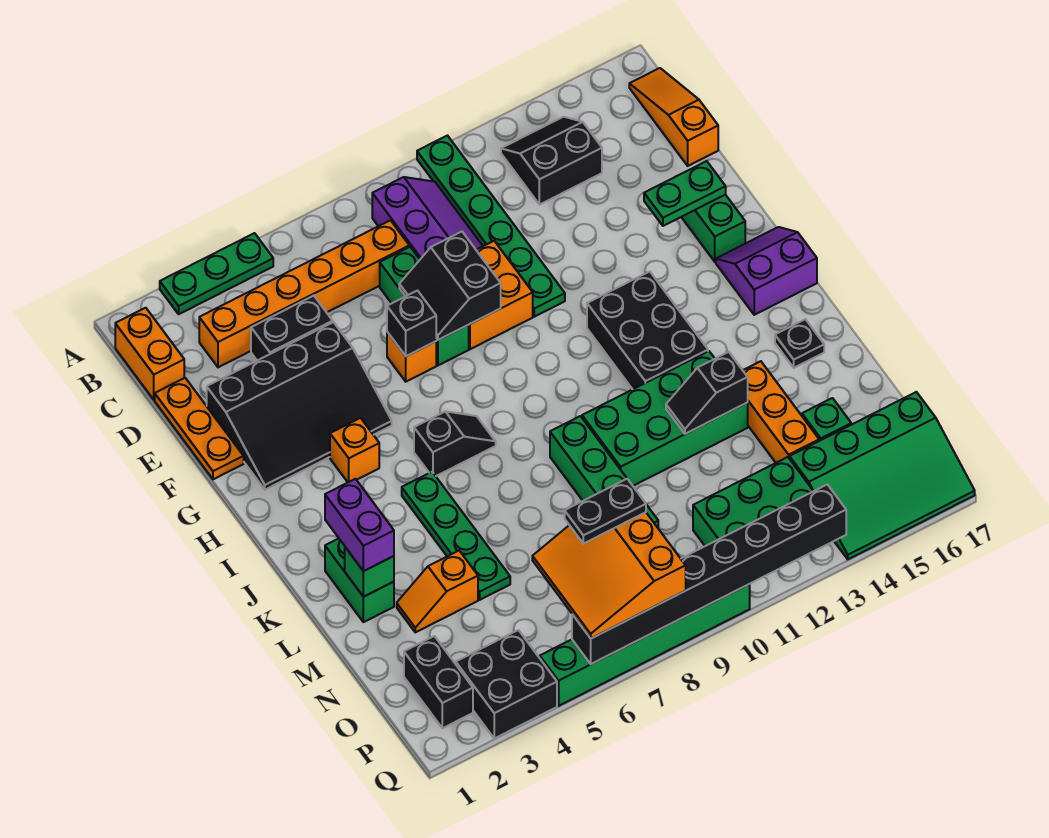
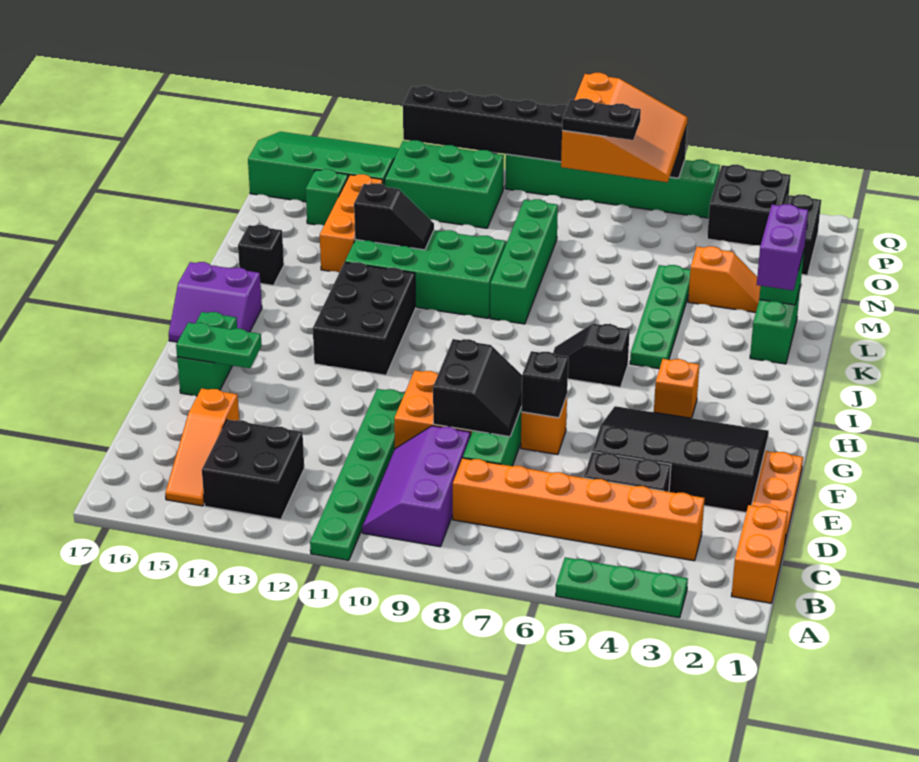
black 2x2 slope [501,117,602,205] -> black 2x2 brick [202,419,304,519]
orange 1x3 slope [629,68,718,166] -> orange 1x3 slope moved to [165,388,239,506]
black 1x1 plate [775,319,824,368] -> black 1x1 brick [238,225,284,285]

